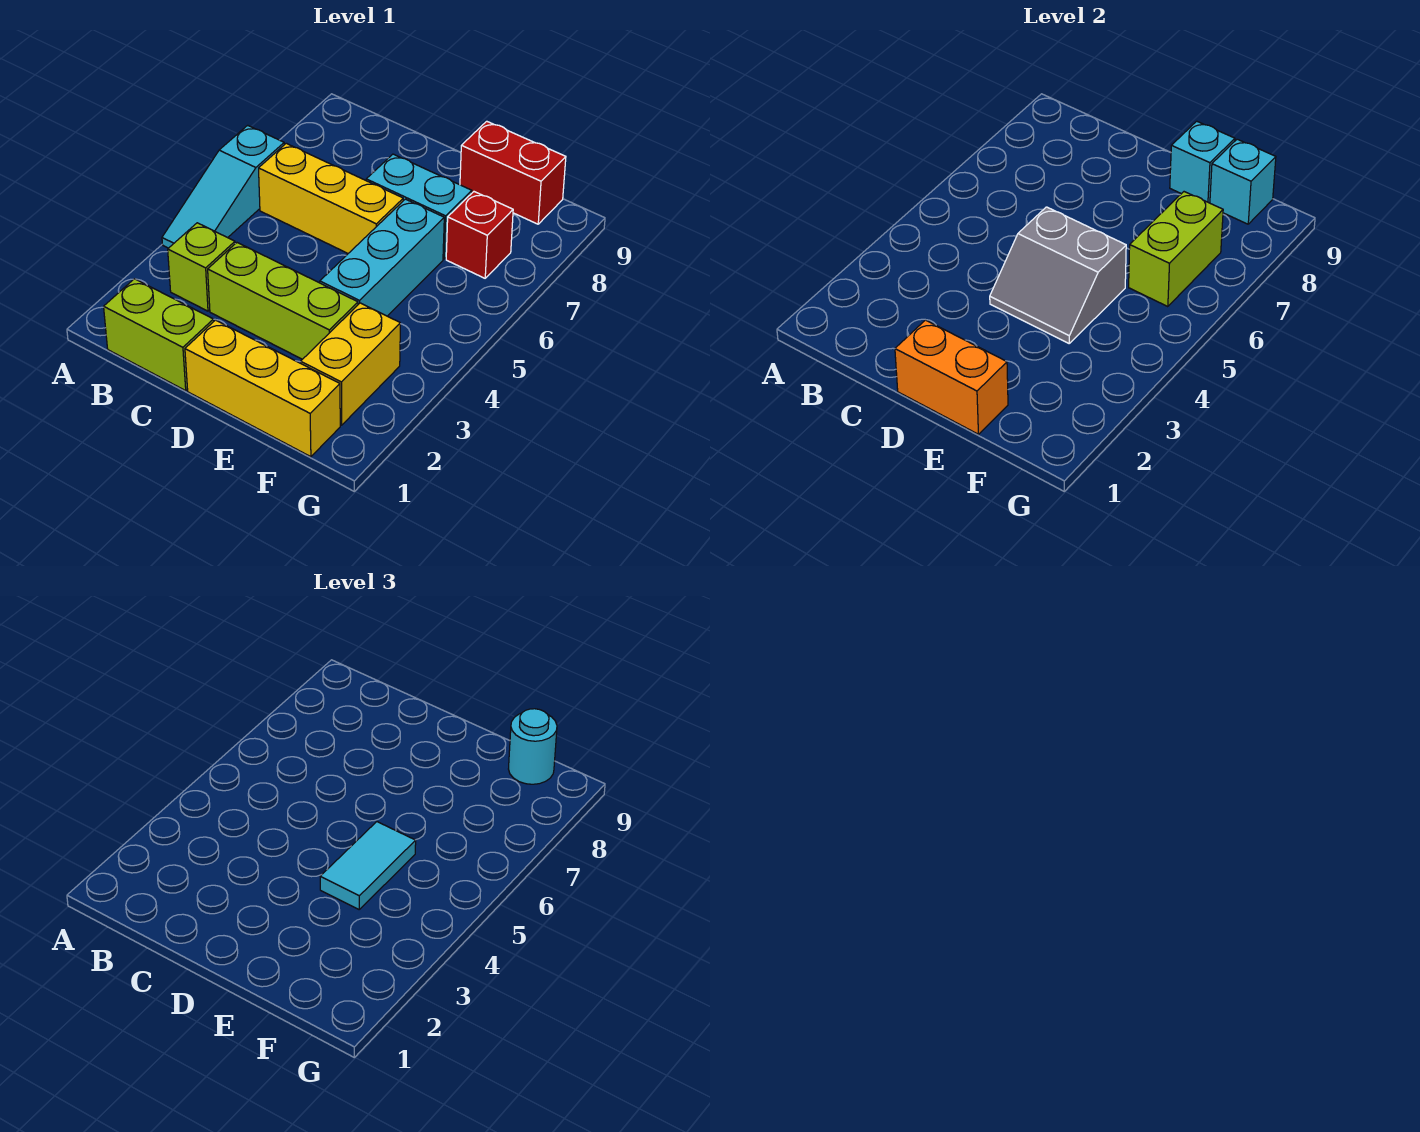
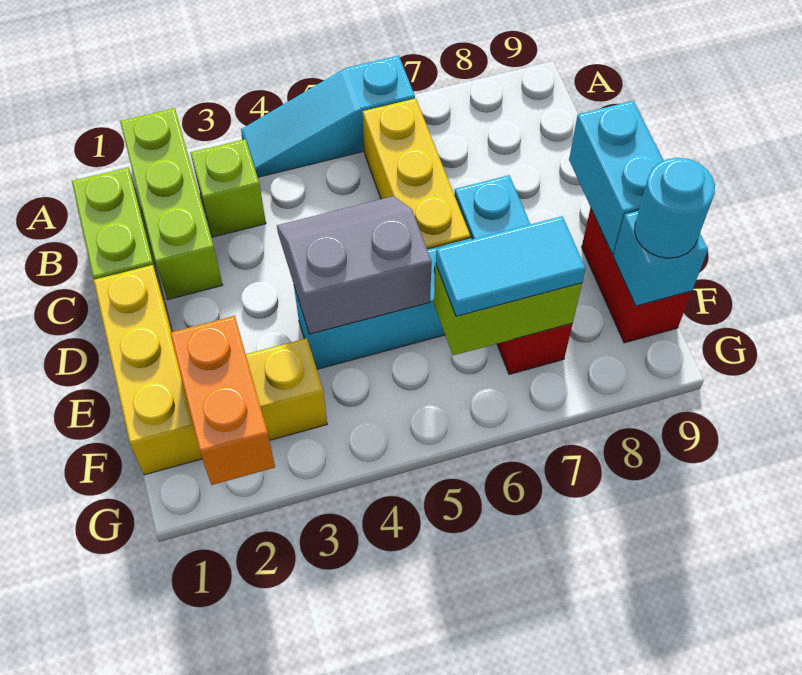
lime 1x3 brick [208,243,358,359] -> lime 1x3 brick moved to [120,108,223,300]
orange 1x2 brick [895,320,1008,434] -> orange 1x2 brick moved to [170,316,275,485]
grey 2x2 slope [990,207,1126,343] -> grey 2x2 slope turned to [277,196,432,334]
cyan 1x2 tile [320,822,416,909] -> cyan 1x2 tile moved to [436,216,586,316]
cyan 1x1 brick [1170,121,1235,203] -> cyan 1x2 brick [569,101,664,254]

